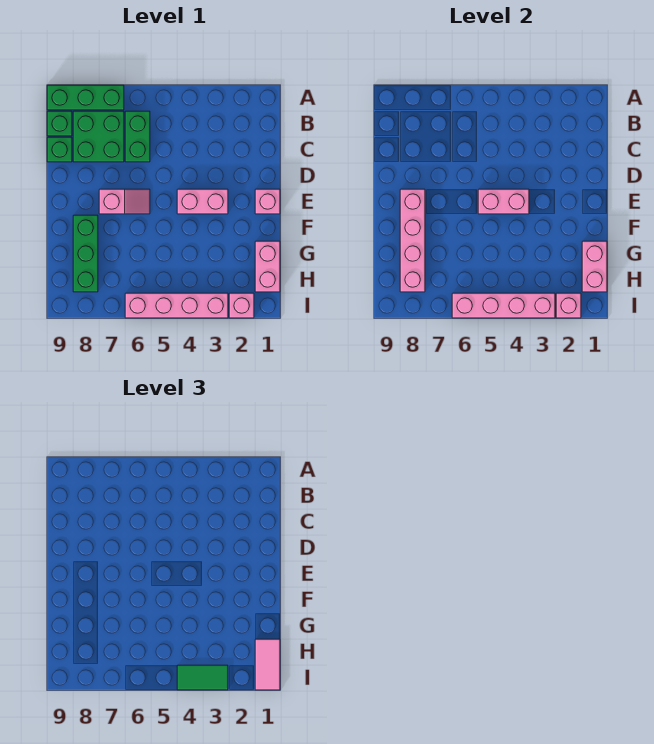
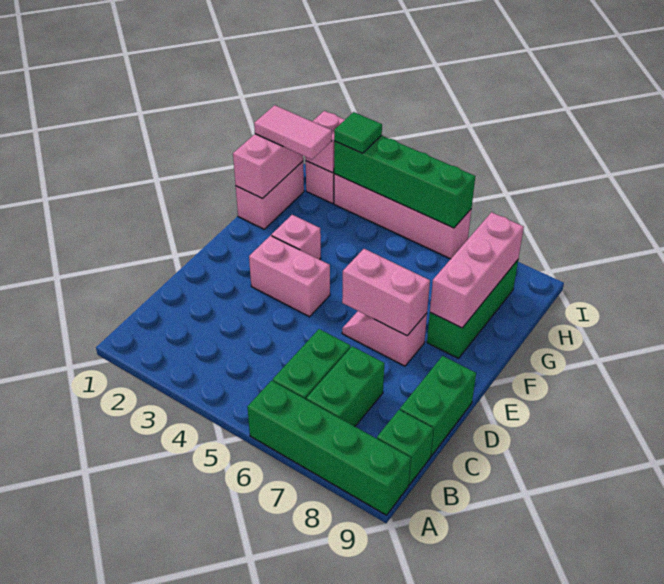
green 1x3 brick [47,85,124,110] -> green 1x4 brick [247,381,411,515]
green 2x2 brick [73,111,124,162] -> green 1x2 brick [306,346,384,426]
green 1x1 brick [47,137,72,162] -> green 1x2 brick [400,356,476,456]
pink 1x1 brick [255,189,280,214] -> pink 1x1 brick moved to [271,215,321,260]
pink 1x2 brick [478,189,529,214] -> pink 1x2 brick moved to [342,249,430,336]
pink 1x4 brick [400,189,425,292] -> pink 1x3 brick [430,212,524,328]
pink 1x2 tile [255,639,280,690] -> pink 1x2 tile turned to [254,105,332,159]
pink 1x4 brick [452,293,555,318] -> green 1x4 brick [334,135,475,228]
green 1x2 tile [177,665,228,690] -> green 1x1 tile [334,112,382,153]

